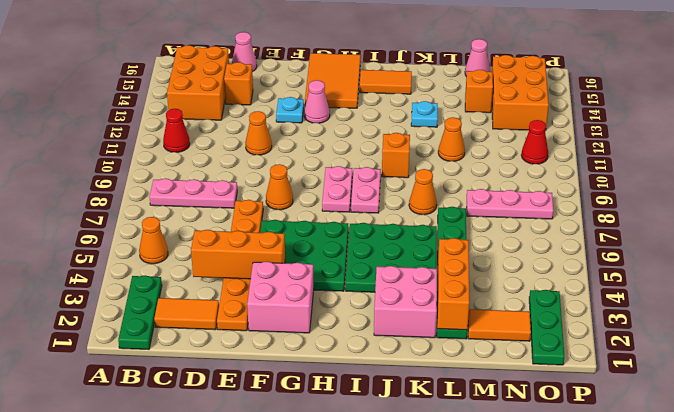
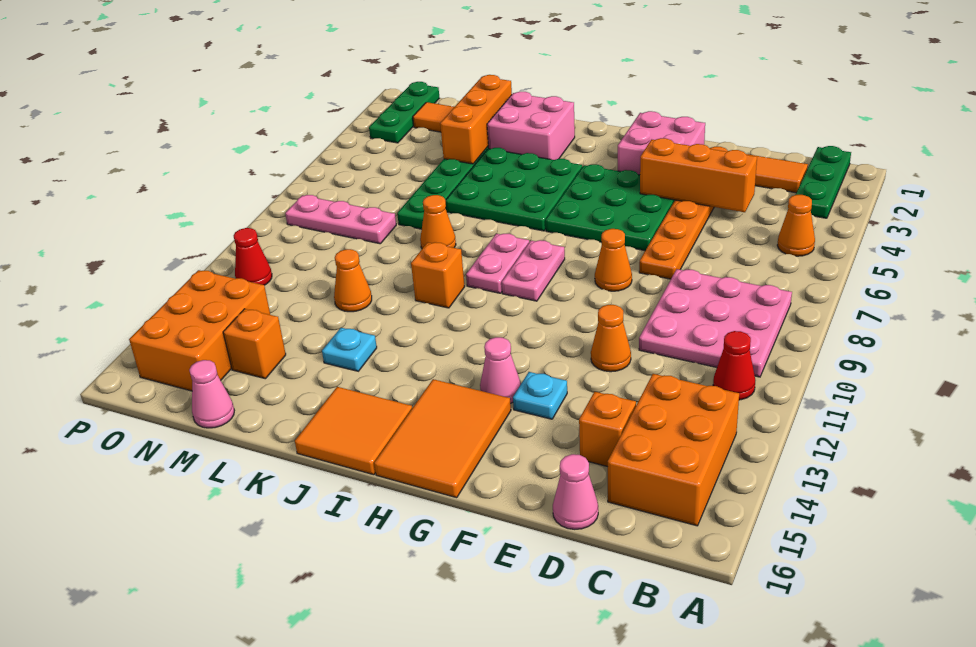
pink 1x3 plate [150,178,237,208] -> pink 3x3 plate [639,269,792,377]
orange 1x2 tile [360,70,412,94] -> orange 2x2 tile [295,387,412,475]

